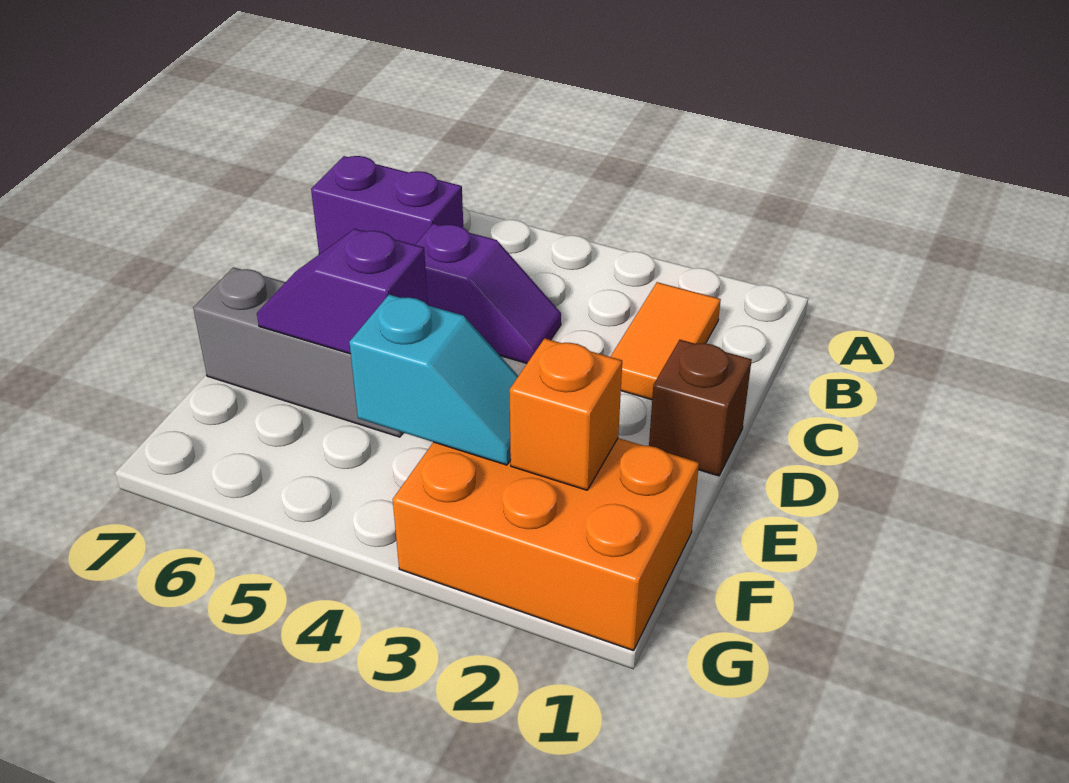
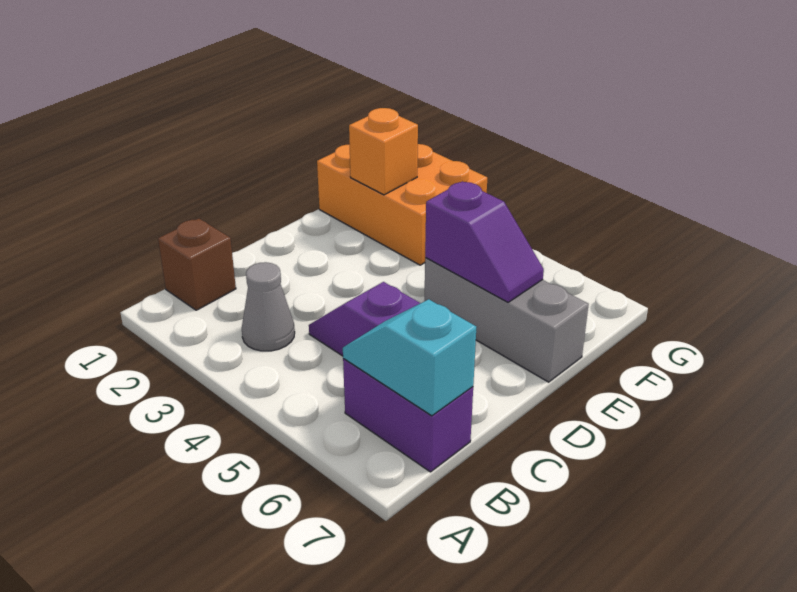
orange 1x2 tile [610,282,721,400] -> none
none -> grey 1x1 cone [242,262,295,351]
brown 1x1 brick [649,340,752,476] -> brown 1x1 brick moved to [158,218,236,310]
cyan 1x2 slope [349,294,518,465] -> cyan 1x2 slope moved to [343,299,476,416]

